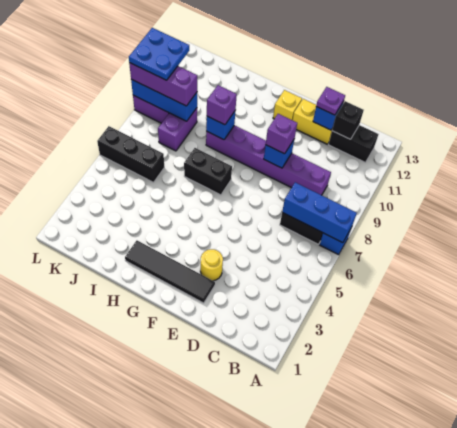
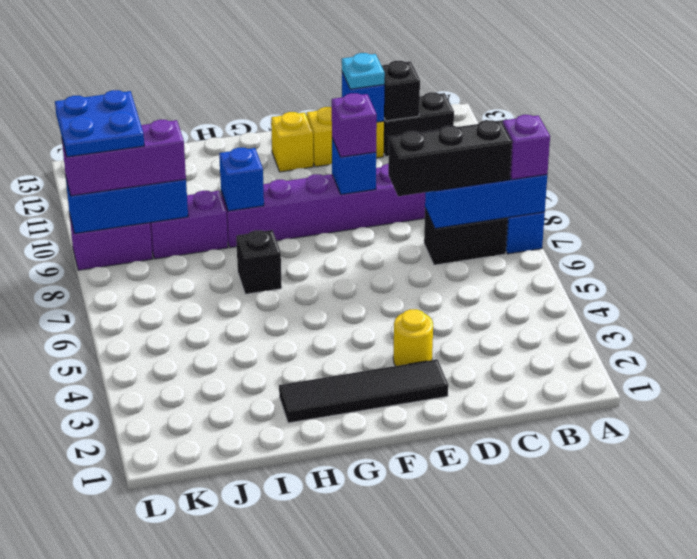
purple 1x1 plate [316,87,345,115] -> cyan 1x1 plate [342,53,385,89]
black 1x2 brick [184,148,232,195] -> black 1x1 brick [236,230,282,294]
purple 1x1 brick [207,85,237,125] -> purple 1x1 brick moved to [503,115,550,180]
black 1x3 brick [97,126,164,182] -> black 1x3 brick moved to [388,120,512,196]
purple 1x2 brick [158,108,197,151] -> purple 1x2 brick turned to [150,191,228,259]

